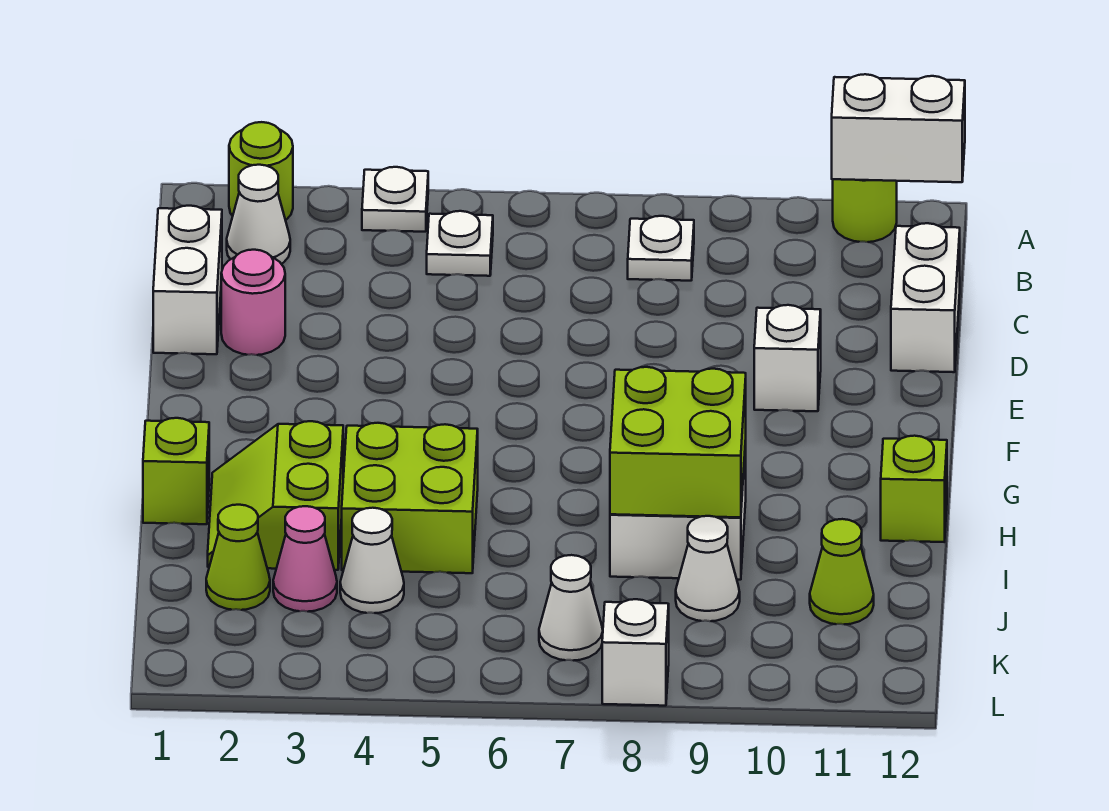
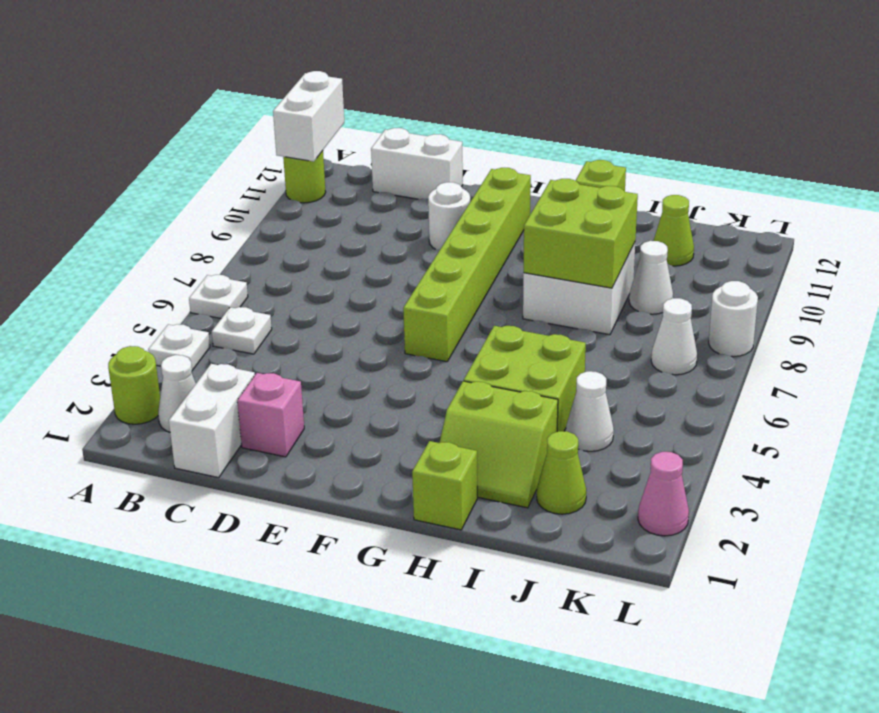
white 1x1 plate [628,216,694,281] -> white 1x1 plate moved to [189,275,248,318]
white 1x2 brick [153,206,222,354] -> white 1x2 brick turned to [169,364,255,478]
pink 1x1 round brick [221,250,285,355] -> pink 1x1 brick [237,373,304,457]
white 1x1 brick [754,305,821,411] -> white 1x1 round brick [428,182,470,250]
none -> lime 1x6 brick [403,168,531,362]
pink 1x1 cone [273,506,337,612] -> pink 1x1 cone moved to [638,452,689,536]
white 1x1 brick [602,599,669,706] -> white 1x1 round brick [709,281,758,357]

